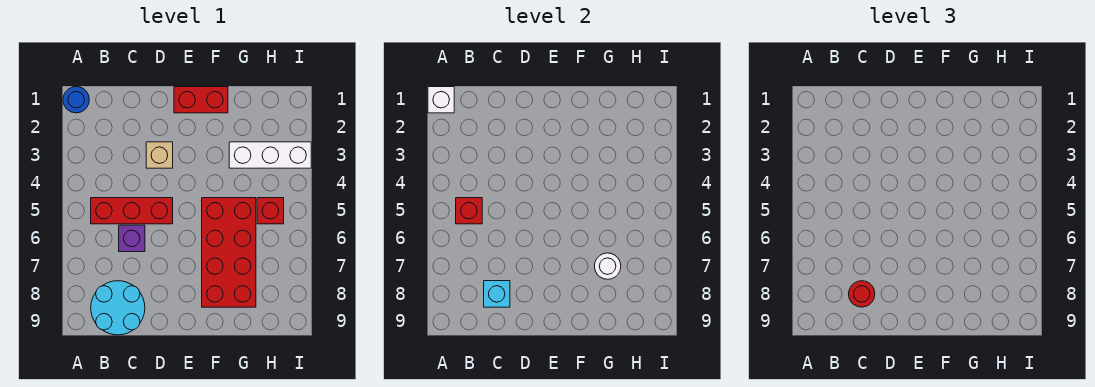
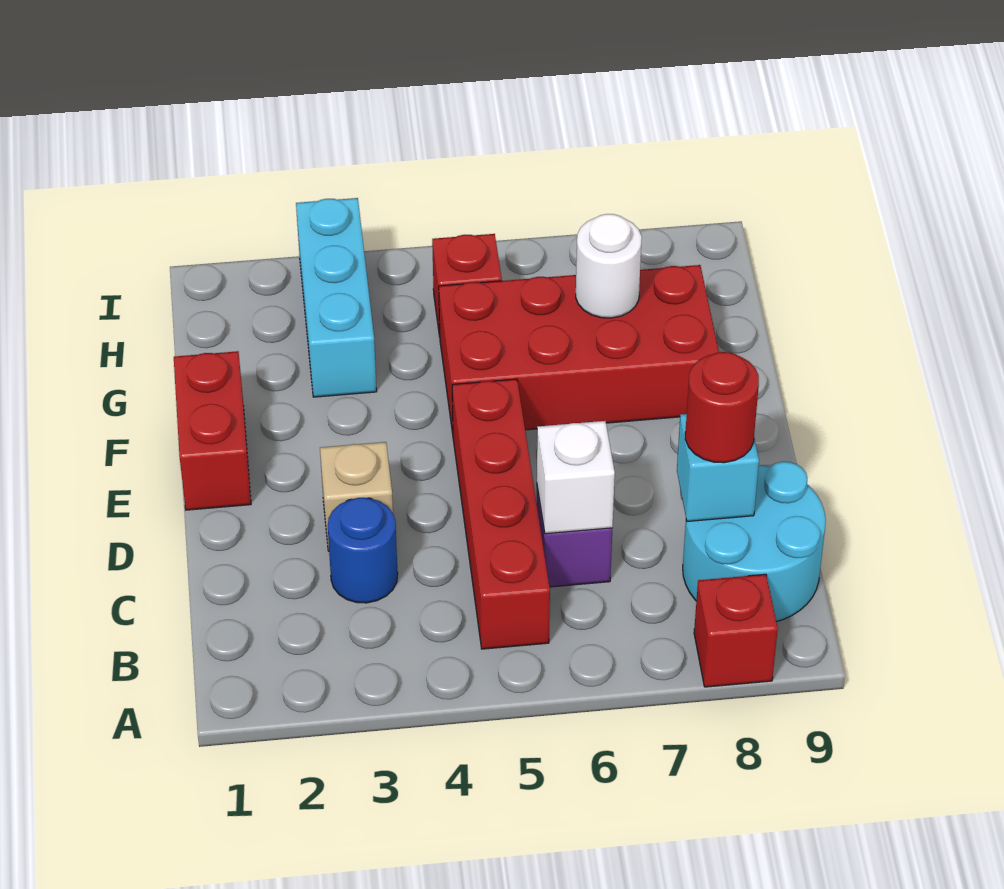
blue 1x1 round brick [63,87,89,113] -> blue 1x1 round brick moved to [328,498,398,603]
white 1x1 brick [428,87,454,113] -> white 1x1 brick moved to [537,421,615,534]
red 1x3 brick [91,198,173,224] -> red 1x4 brick [452,379,550,649]
red 1x1 brick [456,198,482,224] -> red 1x1 brick moved to [694,574,778,687]
white 1x3 brick [229,142,311,168] -> cyan 1x3 brick [296,198,377,397]

